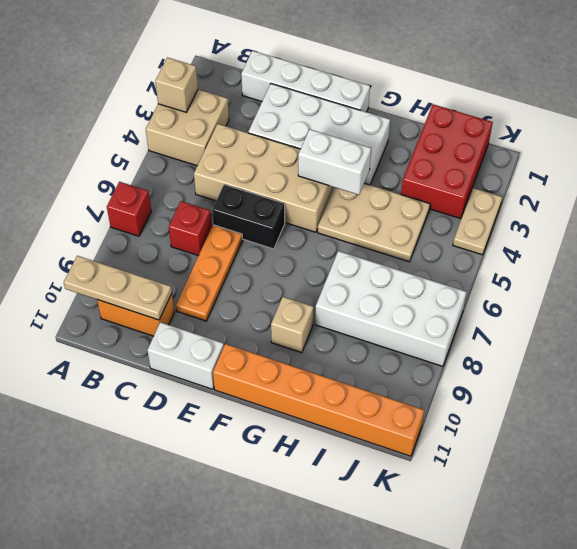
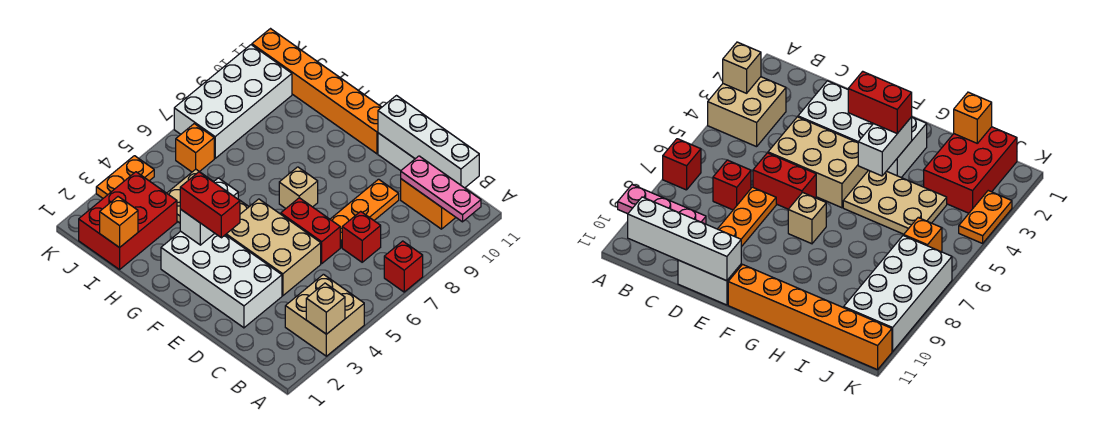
tan 1x3 plate [64,256,172,320] -> pink 1x3 plate [401,156,481,222]
white 1x4 brick [241,51,370,112] -> white 1x4 brick moved to [378,96,479,188]
tan 2x4 brick [194,124,334,232] -> tan 2x3 brick [226,199,321,296]
black 1x2 brick [212,185,285,249] -> red 1x2 brick [281,198,340,263]
none -> red 1x2 brick [180,172,240,238]
white 1x2 brick [298,129,371,195] -> white 1x2 brick turned to [180,178,238,245]
tan 1x1 brick [271,297,314,353] -> tan 1x1 brick moved to [279,167,318,208]
white 2x4 brick [315,251,467,366] -> white 2x4 brick turned to [174,45,292,158]
none -> orange 1x1 brick [100,197,138,248]
none -> orange 1x1 brick [176,124,214,172]
tan 1x2 plate [453,188,502,255] -> orange 1x2 plate [96,156,154,198]

